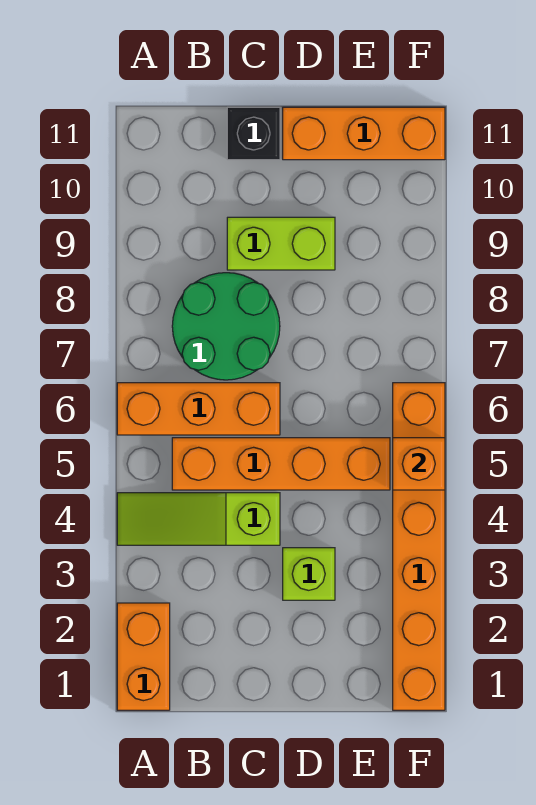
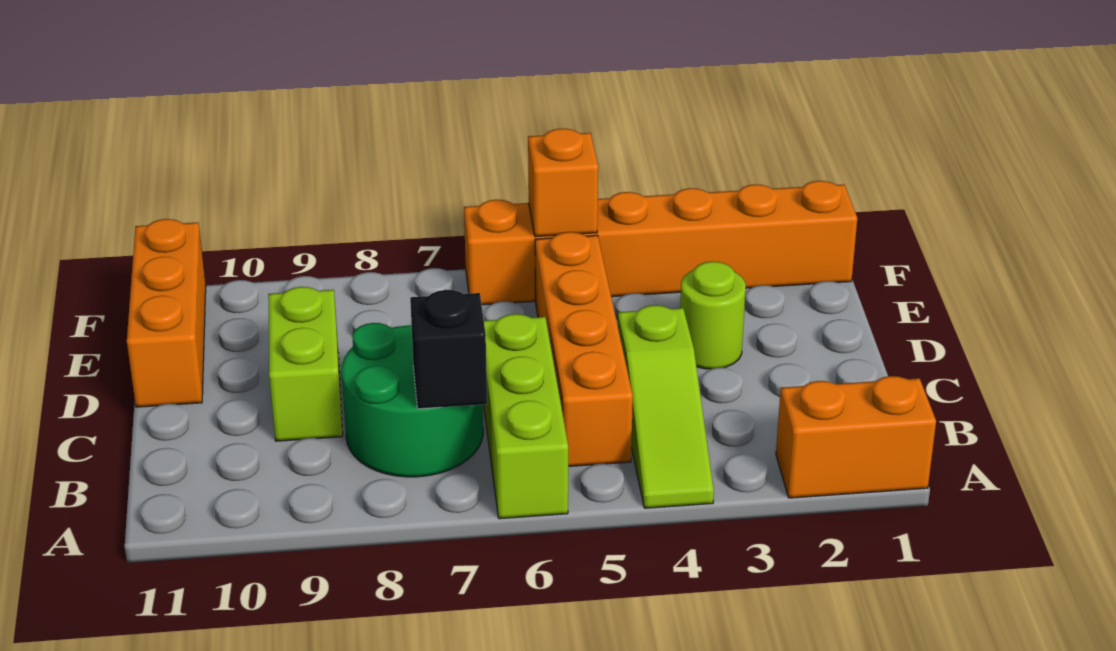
orange 1x3 brick [117,383,280,435] -> lime 1x3 brick [483,314,568,519]
black 1x1 brick [227,107,280,160] -> black 1x1 brick moved to [410,290,487,409]
lime 1x1 brick [283,548,335,600] -> lime 1x1 round brick [680,262,746,369]

